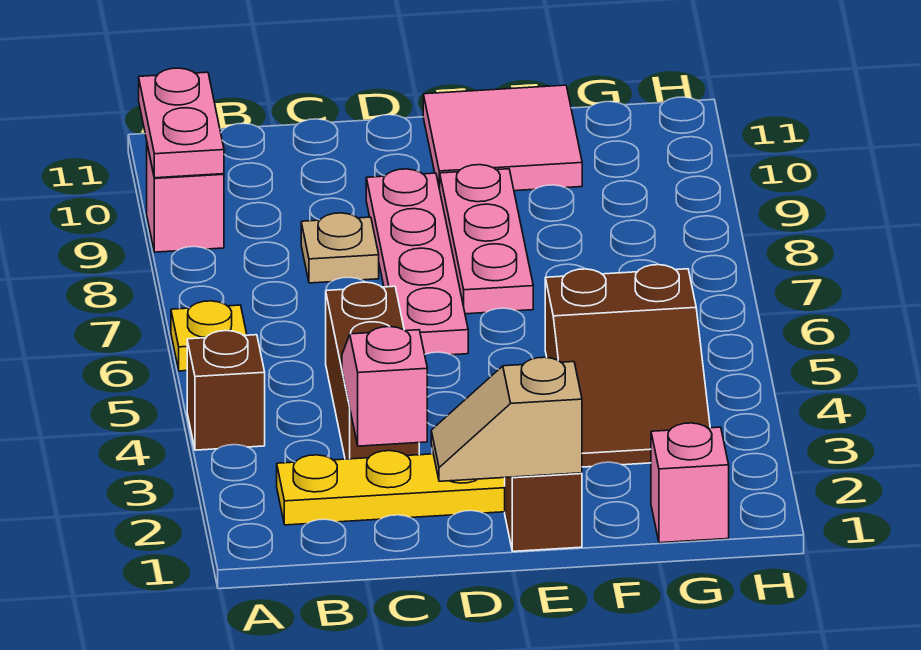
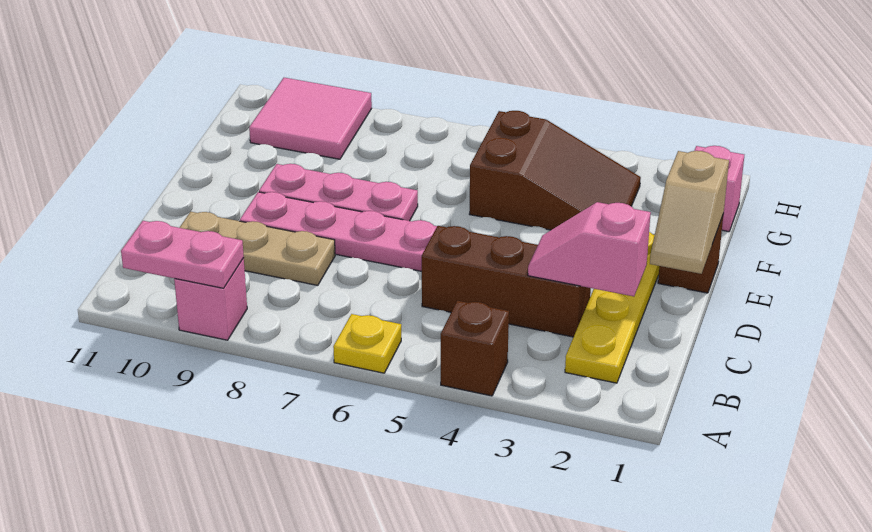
tan 1x1 plate [301,213,379,283] -> tan 1x3 plate [179,212,335,285]
pink 2x2 tile [423,85,582,191] -> pink 2x2 tile moved to [249,78,372,159]

